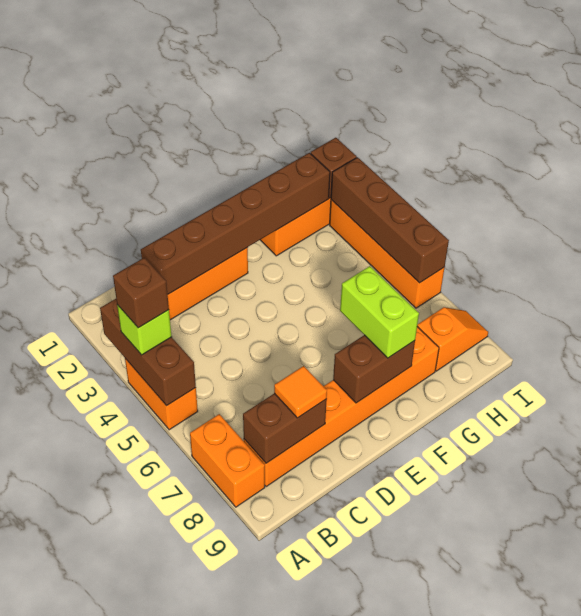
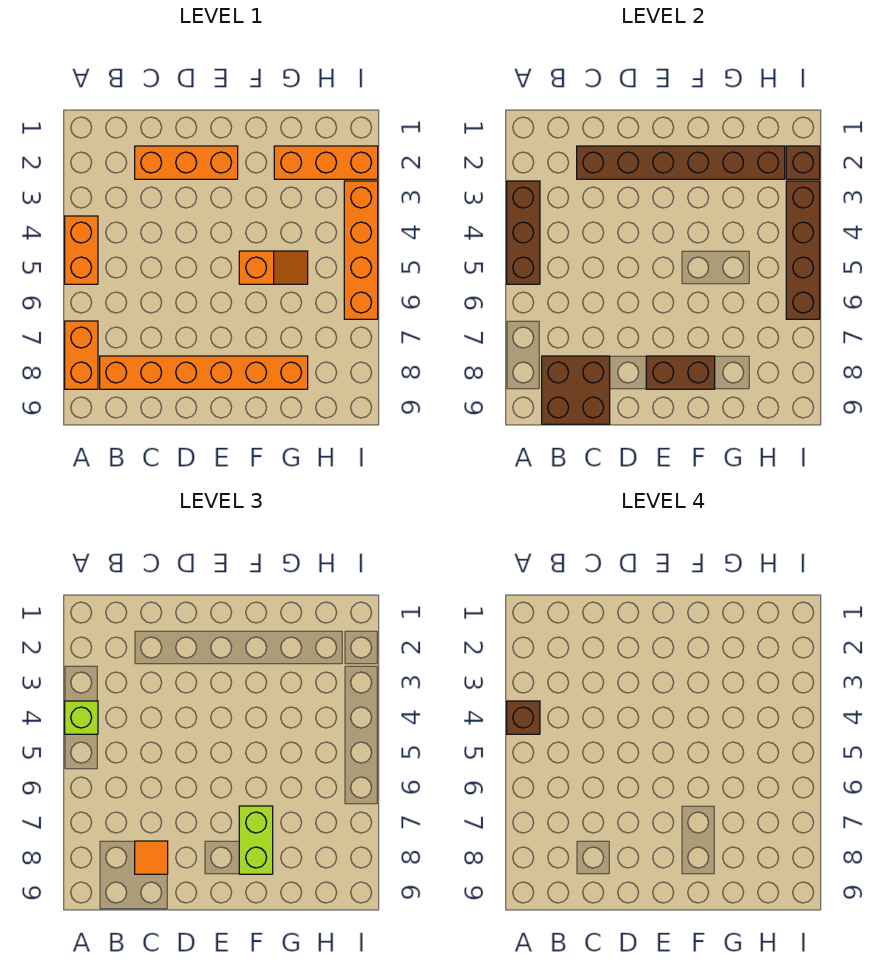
brown 1x2 brick [243,393,327,463] -> brown 2x2 brick [542,356,610,424]
orange 1x2 slope [417,307,488,371] -> orange 1x2 slope moved to [239,251,308,284]

